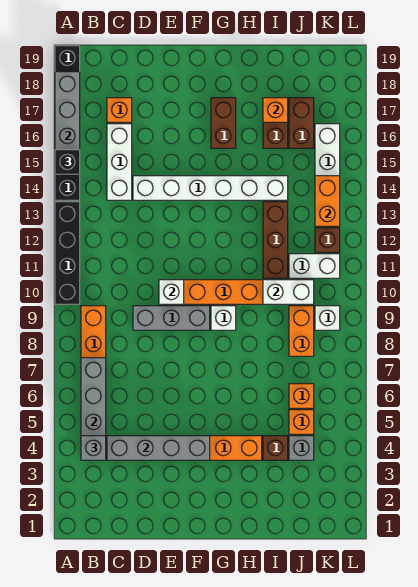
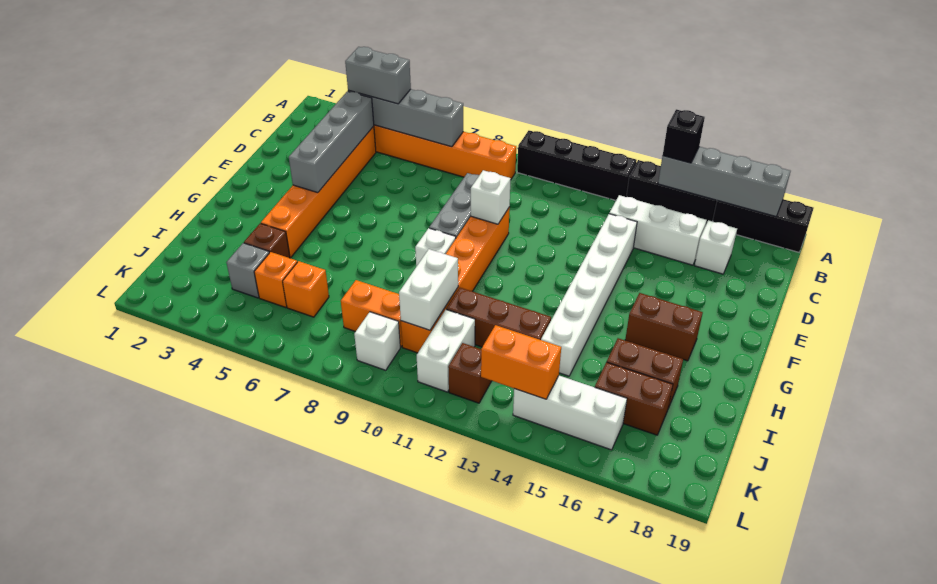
grey 1x1 brick [81,436,106,460] -> grey 1x2 brick [345,47,411,104]
orange 1x1 brick [107,98,132,122] -> white 1x1 brick [695,220,737,274]
orange 1x1 brick [263,98,288,122] -> none

